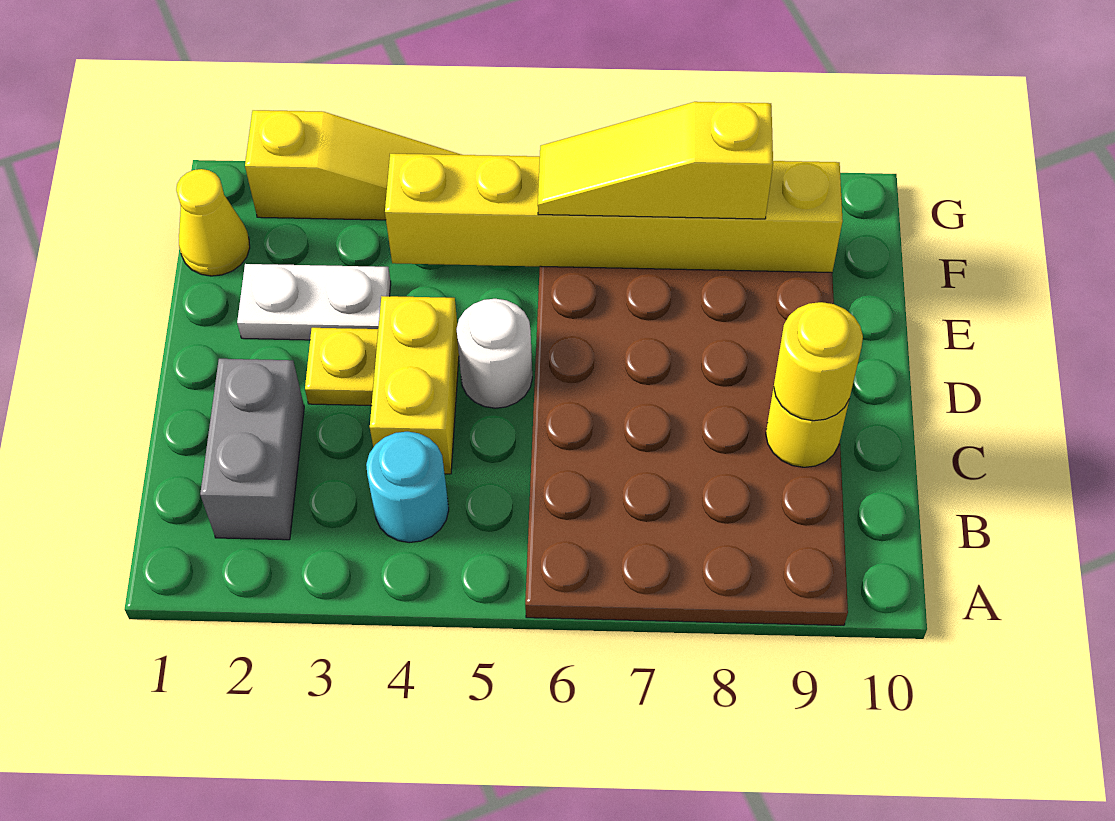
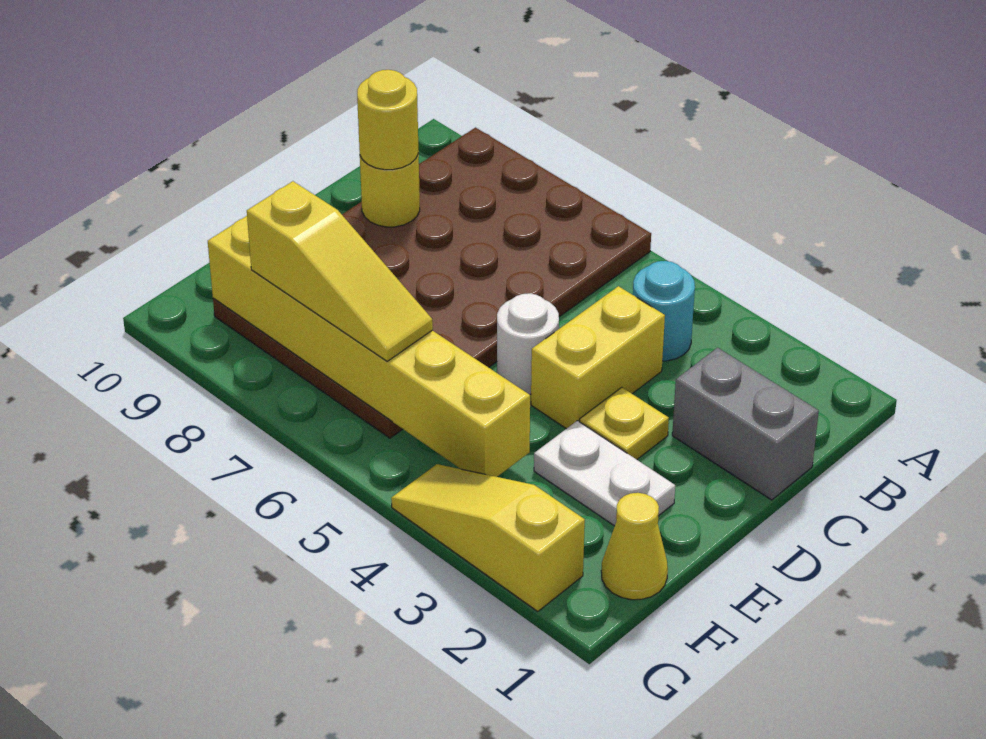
grey 1x2 brick [200,359,304,540] -> grey 1x2 brick turned to [672,348,819,500]

